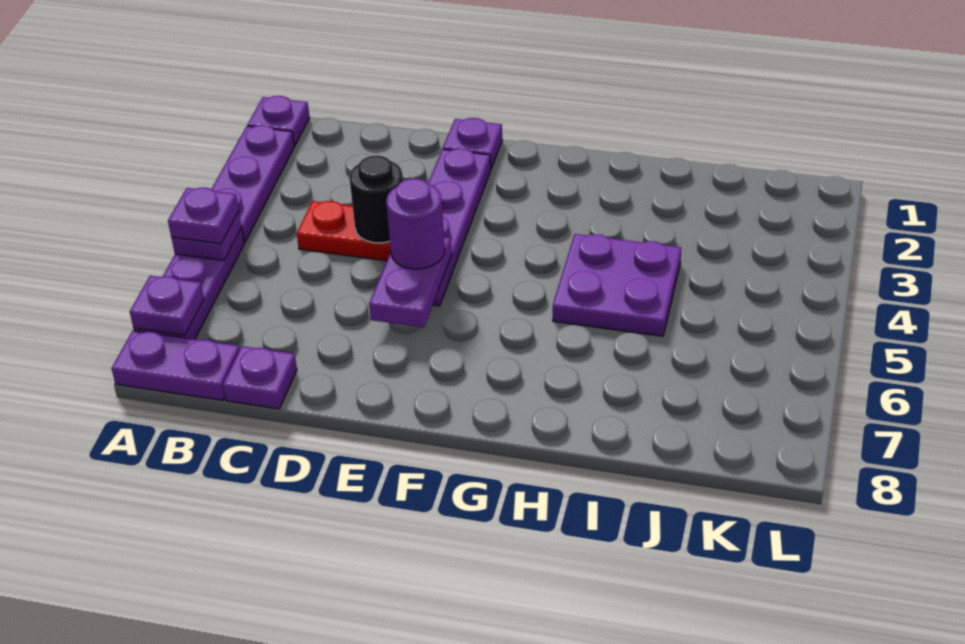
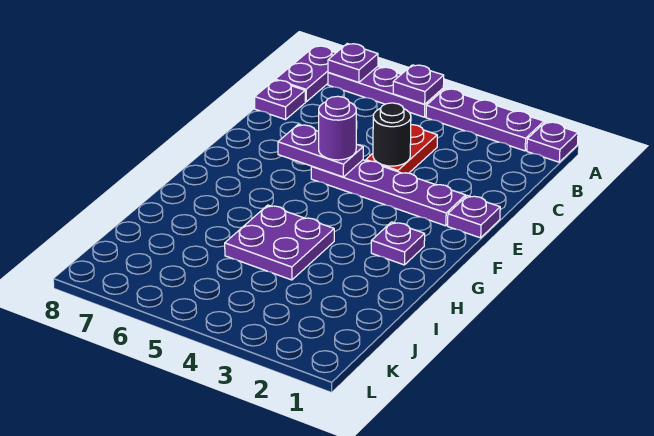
purple 1x1 plate [168,187,239,244] -> purple 1x1 plate moved to [371,222,425,265]

